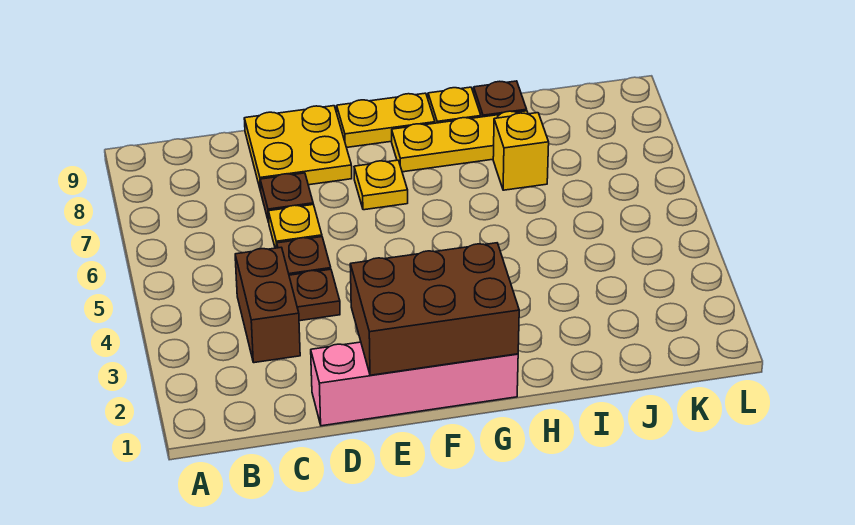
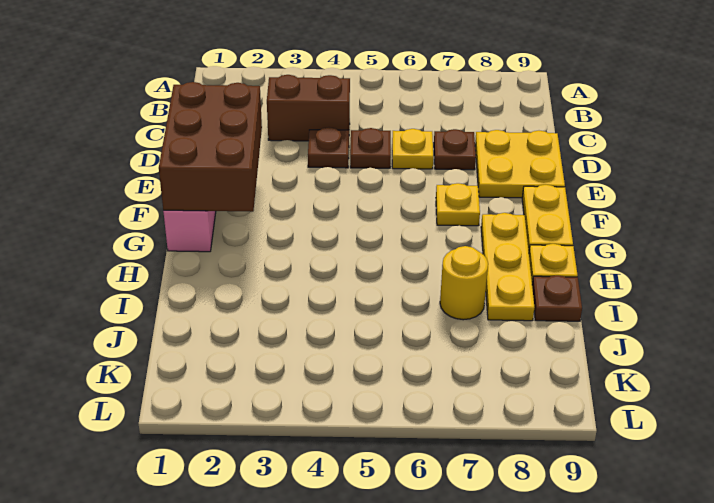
yellow 1x1 brick [493,113,549,190] -> yellow 1x1 round brick [440,246,488,320]

